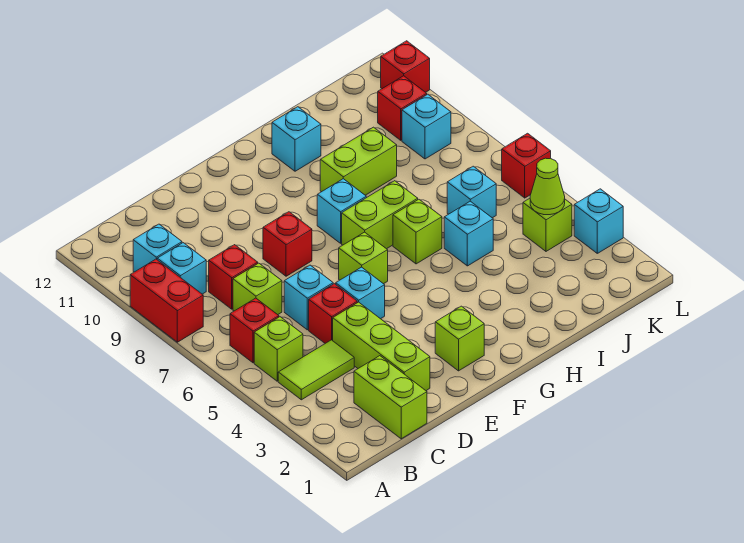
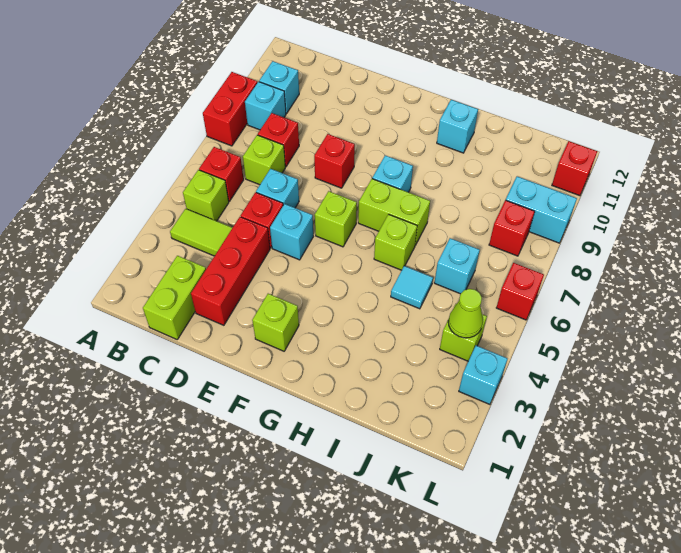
lime 1x3 brick [333,302,430,391] -> red 1x3 brick [191,217,270,325]
lime 1x2 brick [320,127,397,195] -> none
cyan 1x1 brick [444,201,493,266] -> cyan 1x1 tile [391,266,433,309]
cyan 1x1 brick [402,94,451,159] -> cyan 1x2 brick [506,177,577,243]
red 1x1 brick [378,76,427,140] -> red 1x1 brick moved to [489,200,535,256]

